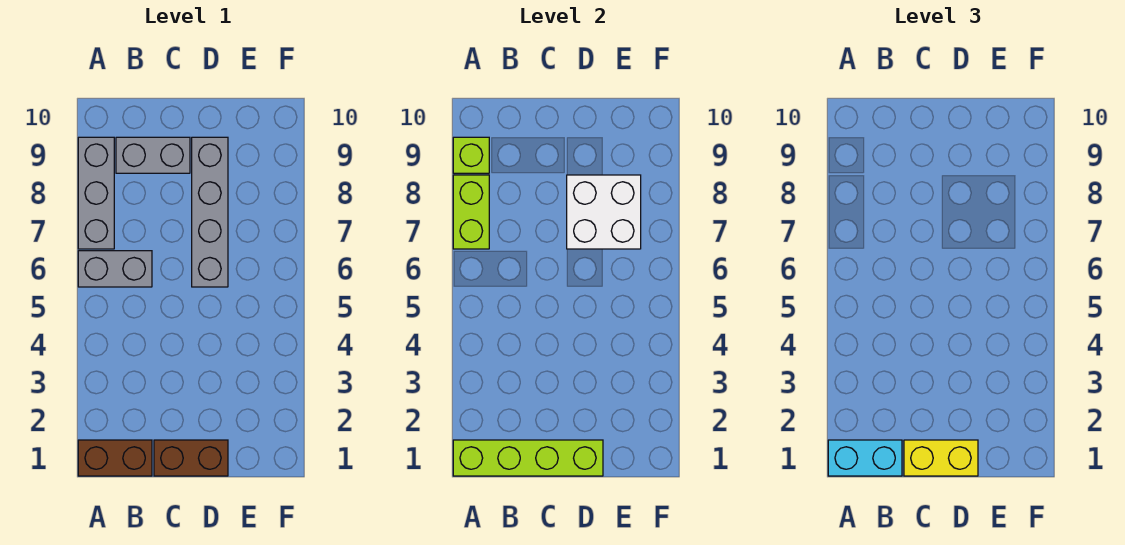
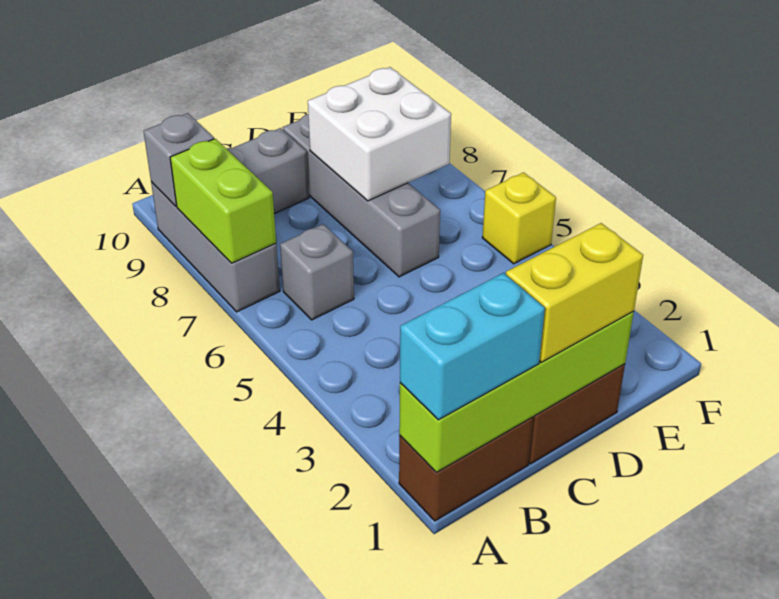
grey 1x2 brick [78,251,152,287] -> grey 1x1 brick [280,224,354,320]
lime 1x1 brick [453,137,489,173] -> grey 1x1 brick [143,113,214,206]
none -> yellow 1x1 brick [482,172,556,264]

